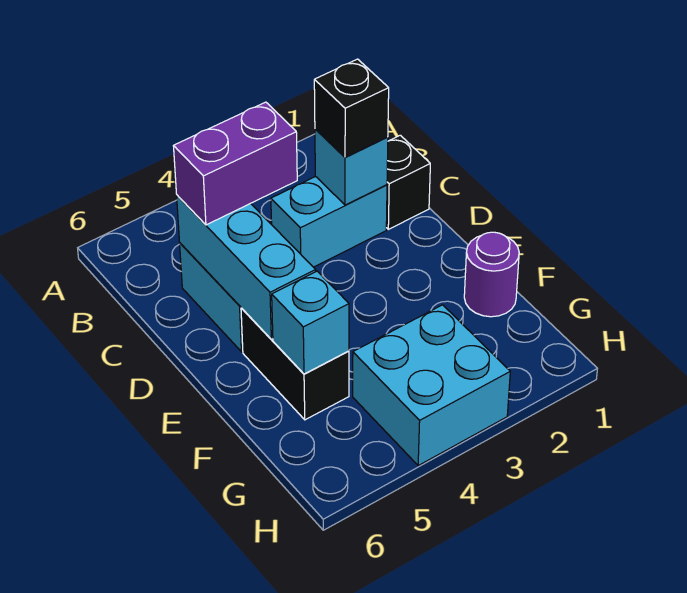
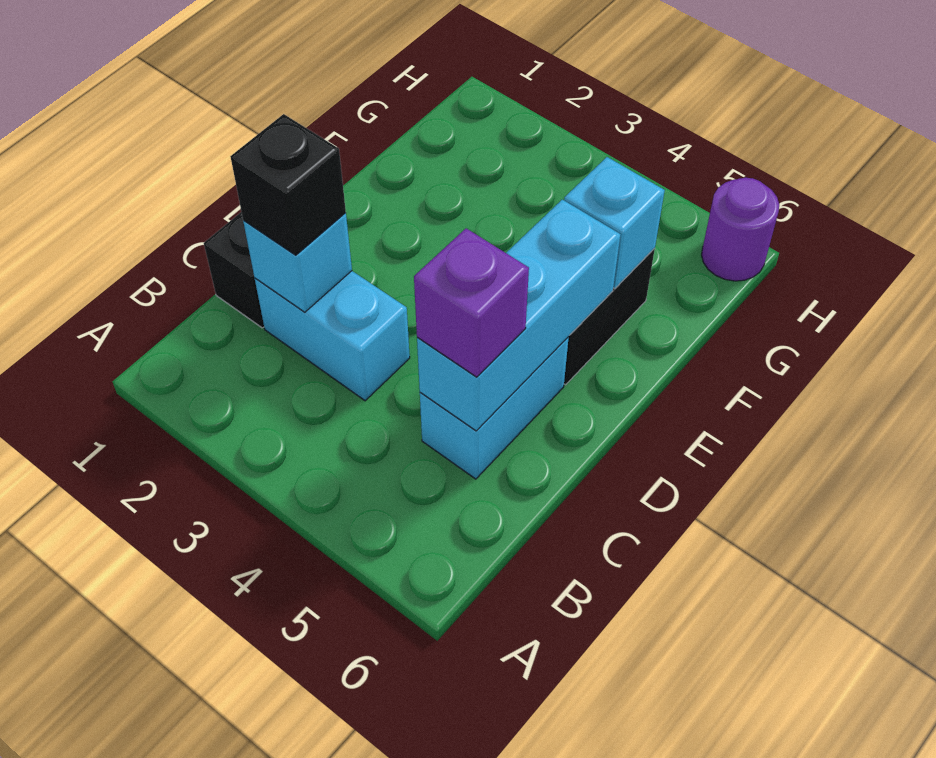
purple 1x2 brick [174,102,297,225] -> purple 1x1 brick [414,228,529,377]
purple 1x1 round brick [464,232,519,317] -> purple 1x1 round brick moved to [702,178,779,281]
cyan 2x2 brick [353,305,510,465] -> none

